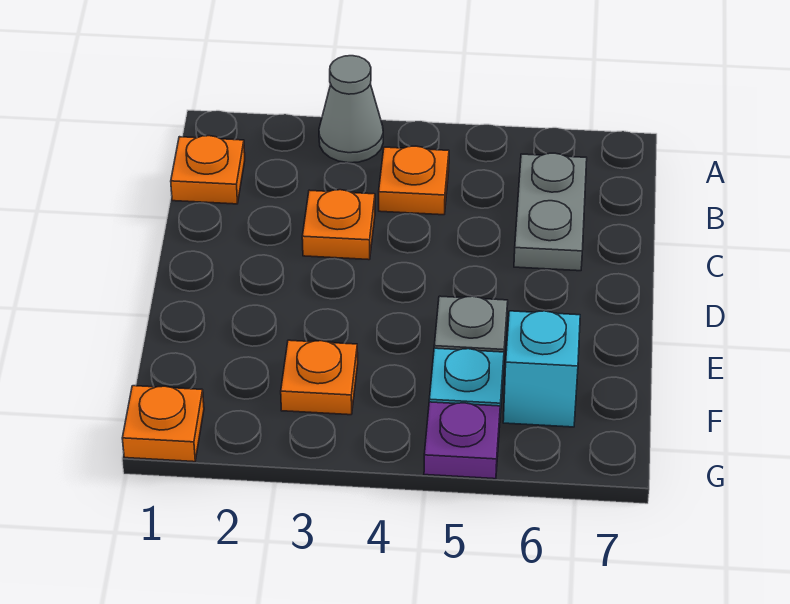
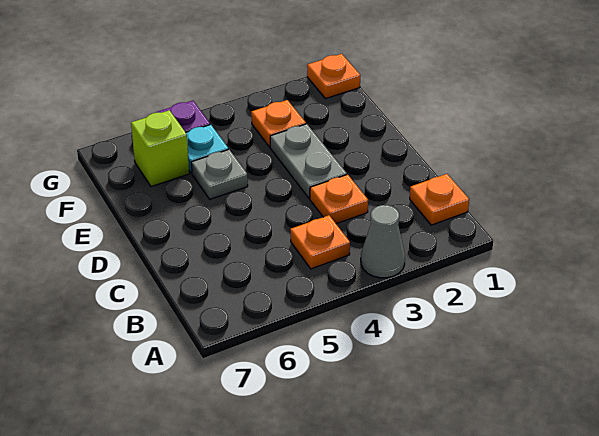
grey 1x2 plate [514,153,587,271] -> grey 1x2 plate moved to [270,124,347,199]
cyan 1x1 brick [503,311,580,427] -> lime 1x1 brick [131,110,189,187]

